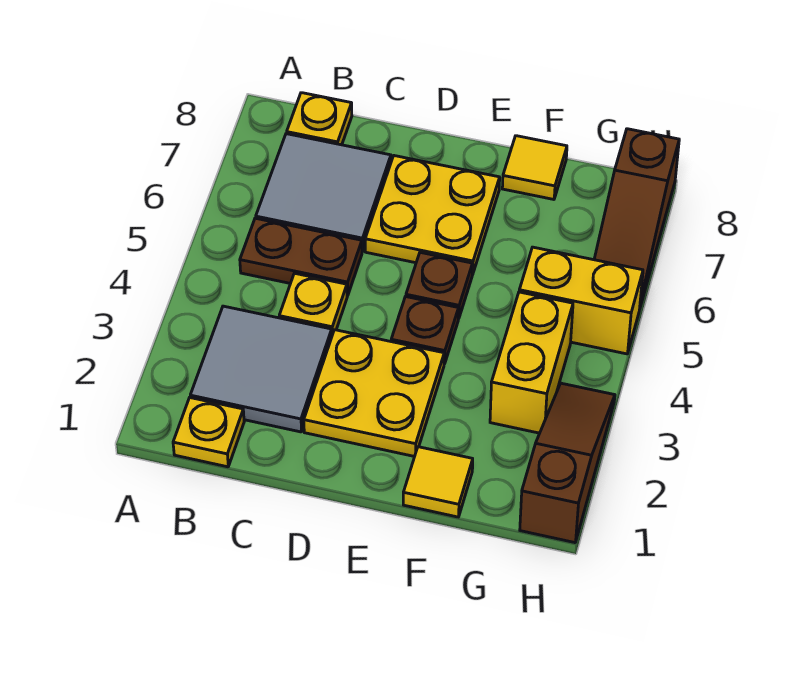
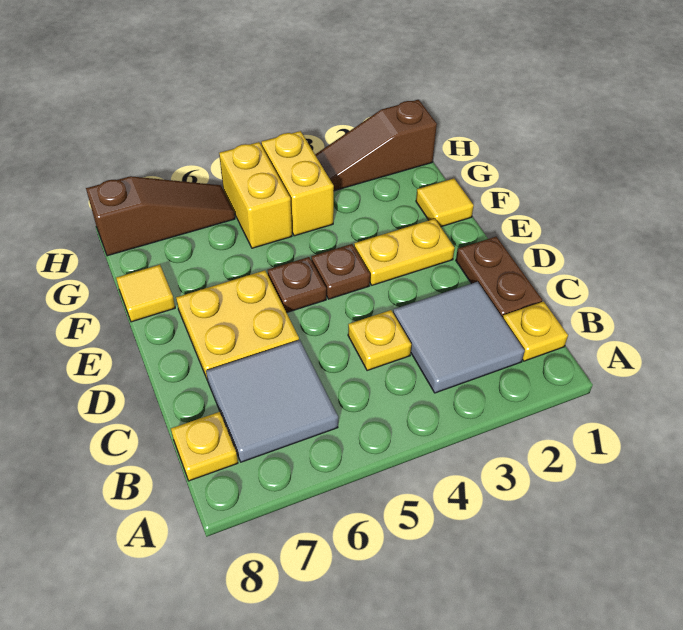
brown 1x2 plate [240,218,362,295] -> brown 1x2 plate moved to [456,237,542,318]
yellow 2x2 plate [304,330,444,457] -> yellow 1x2 plate [354,219,455,285]
yellow 1x2 brick [490,292,573,433] -> yellow 1x2 brick turned to [261,131,334,236]

